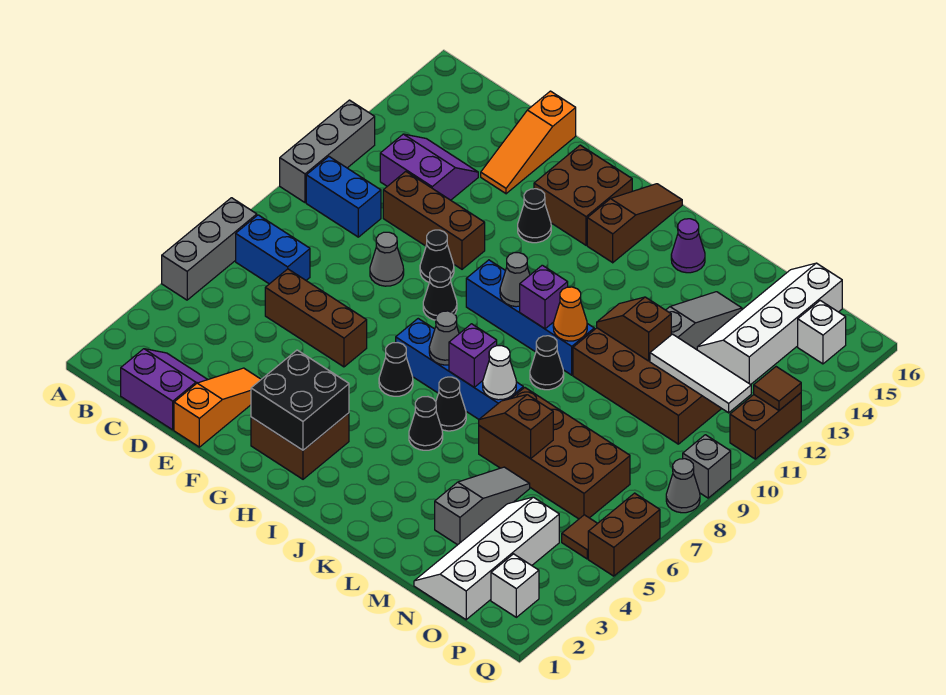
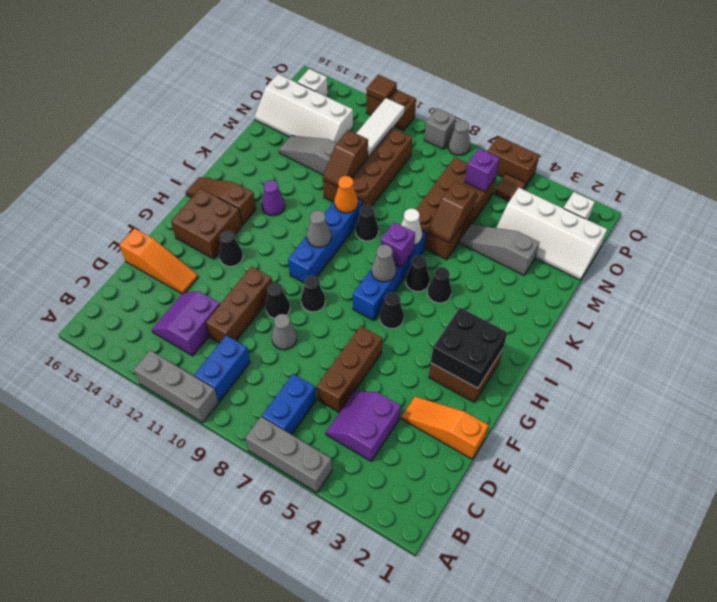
purple 2x2 slope [121,349,208,430] -> purple 2x2 slope moved to [326,391,401,461]
purple 1x1 brick [520,265,568,329] -> purple 1x1 brick moved to [465,148,500,192]
purple 1x1 cone [671,219,705,273] -> purple 1x1 cone moved to [262,180,285,216]

